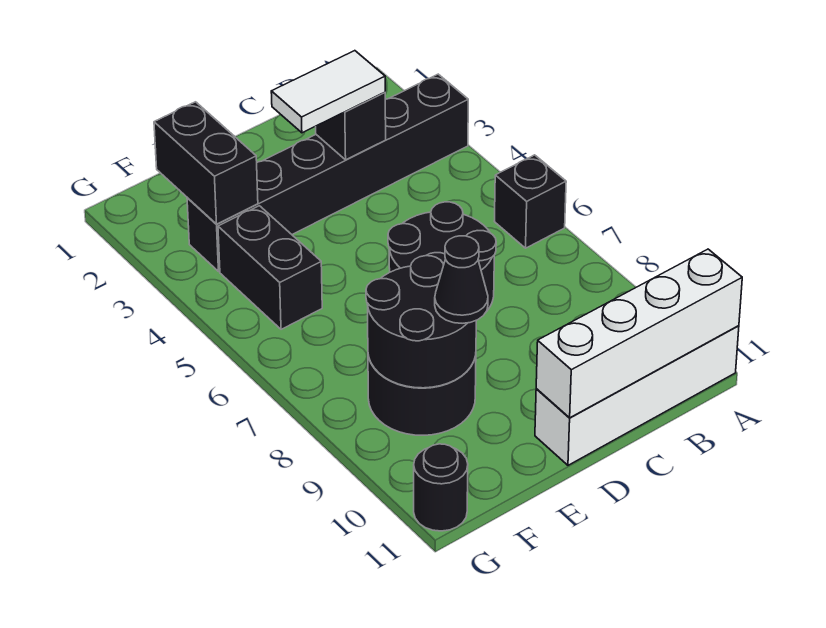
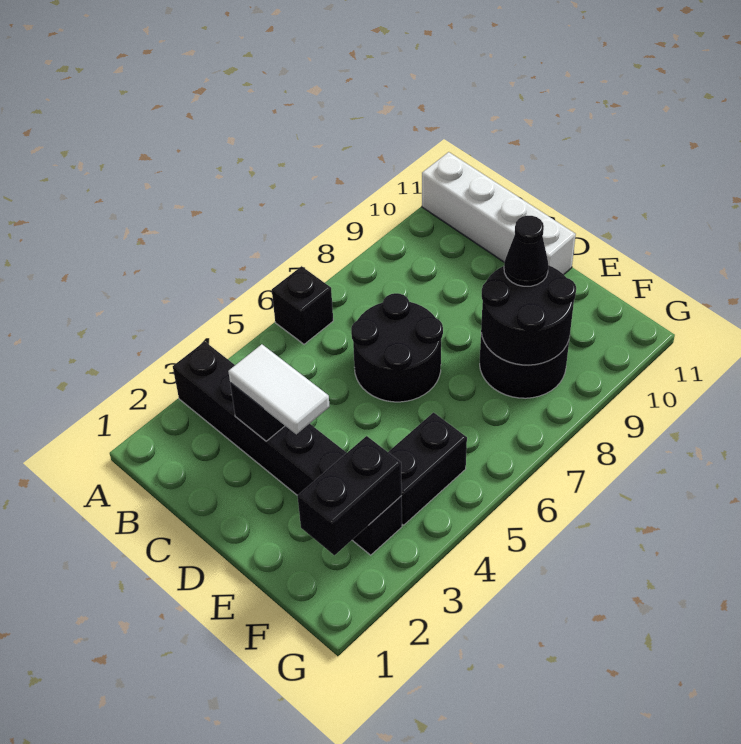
white 1x4 brick [536,249,742,418] -> none
black 1x1 round brick [414,444,468,531] -> none

